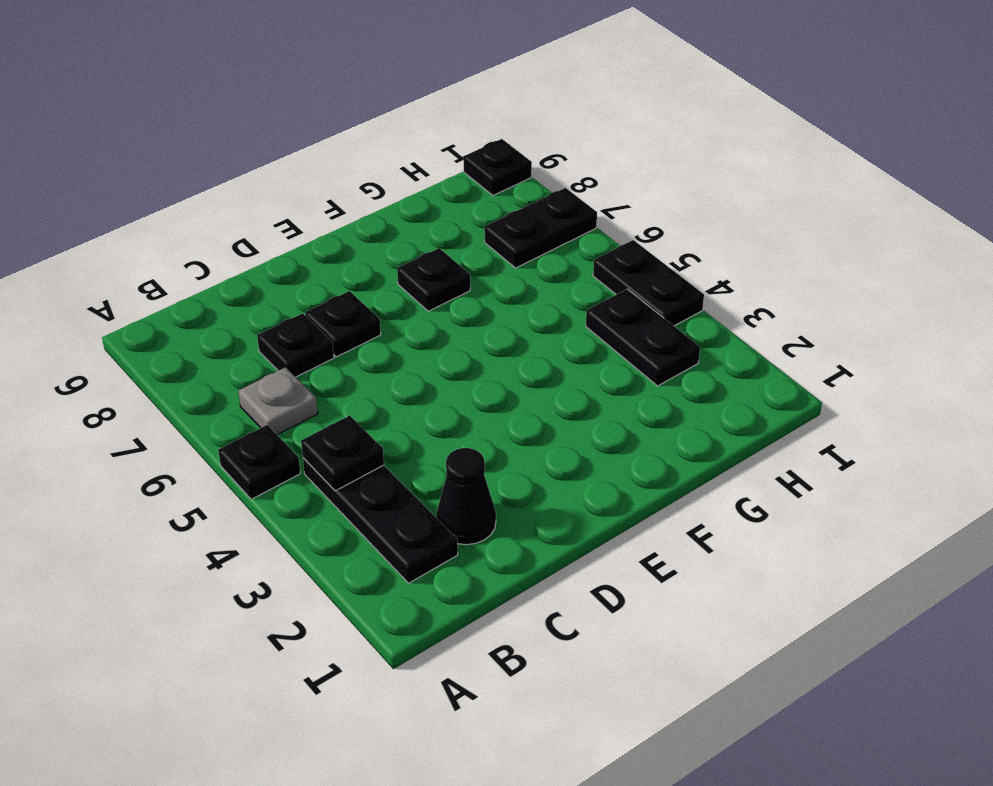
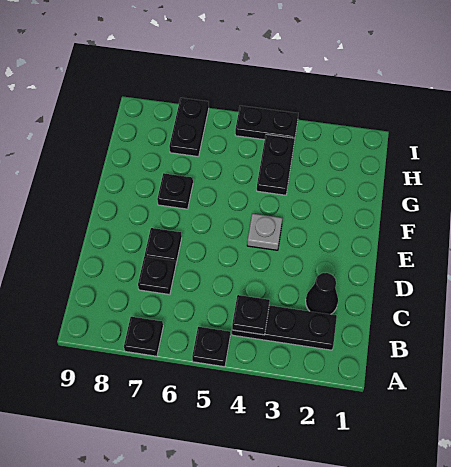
grey 1x1 plate [238,367,318,435] -> grey 1x1 plate moved to [247,213,282,250]
black 1x2 plate [586,289,700,386] -> black 1x2 plate turned to [257,134,295,195]
black 1x1 plate [463,139,532,195] -> black 1x1 plate moved to [124,317,163,356]

